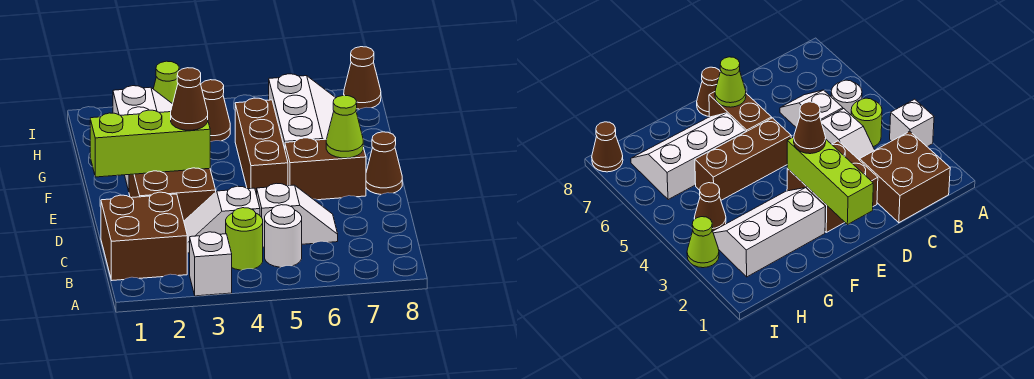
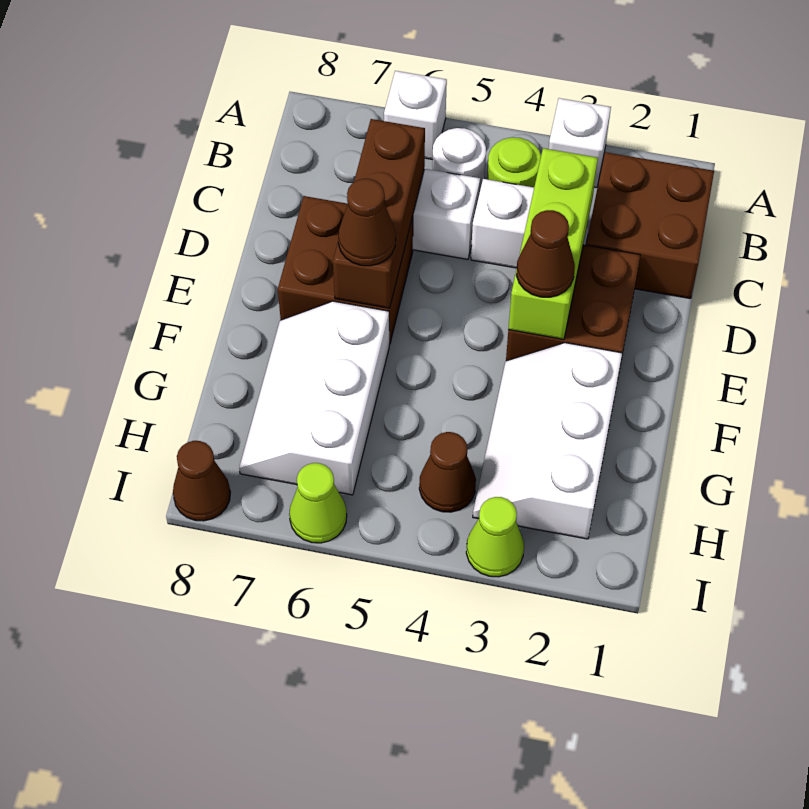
none -> white 1x1 brick [384,71,447,160]
lime 1x3 brick [90,110,210,177] -> lime 1x3 brick turned to [508,148,598,339]
brown 1x3 brick [235,98,288,195] -> brown 1x3 brick moved to [333,119,425,308]
brown 1x2 brick [285,138,366,200] -> brown 2x2 brick [278,196,413,344]
lime 1x1 cone [326,95,363,158] -> lime 1x1 cone moved to [289,463,347,543]
brown 1x1 cone [366,132,402,194] -> brown 1x1 cone moved to [338,179,396,266]

